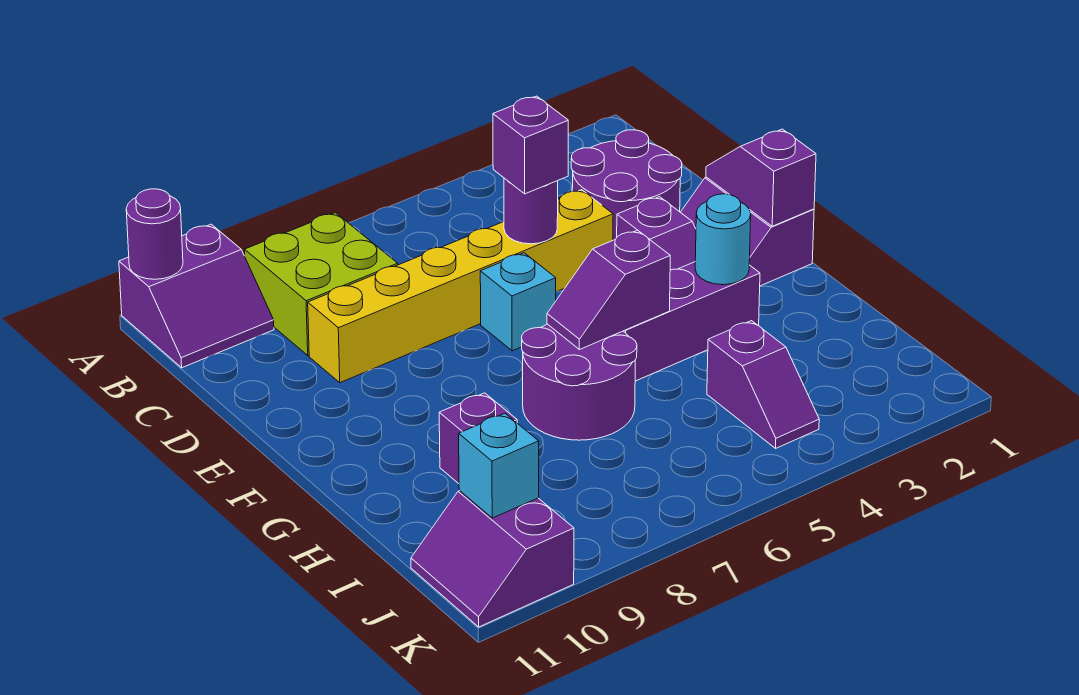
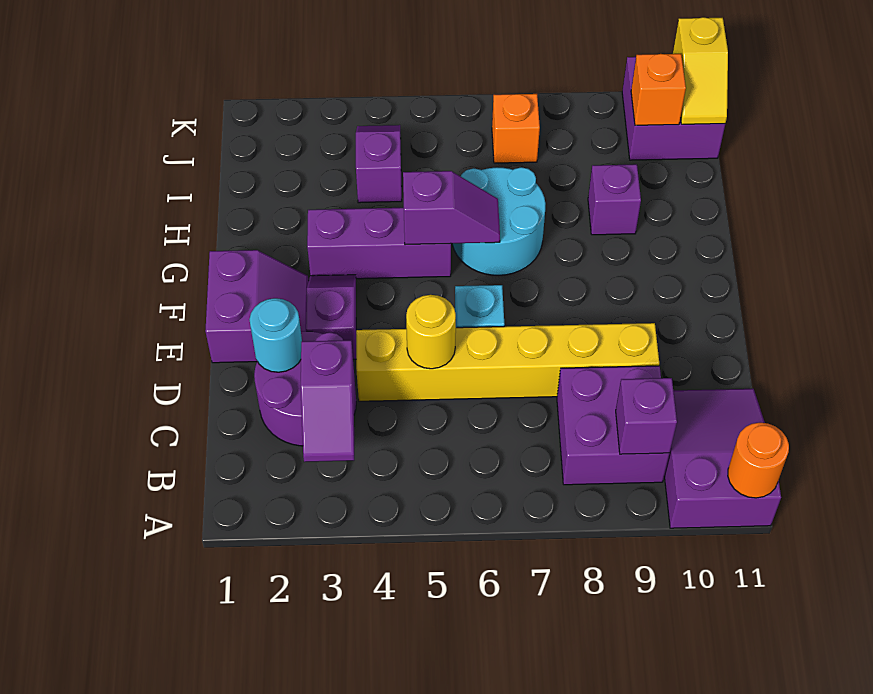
purple 2x2 slope [119,224,274,368] -> purple 2x3 slope [664,389,781,528]
purple 1x1 round brick [126,189,183,279] -> orange 1x1 round brick [728,423,789,498]
lime 2x2 brick [245,213,398,355] -> purple 2x2 brick [557,366,669,485]
purple 1x1 round brick [504,178,558,244] -> yellow 1x1 round brick [406,295,456,369]
purple 1x1 brick [493,96,568,194] -> purple 1x1 brick moved to [616,378,677,454]
purple 1x2 slope [706,129,816,226] -> purple 1x2 slope moved to [301,340,354,462]
cyan 1x1 round brick [695,194,751,285] -> cyan 1x1 round brick moved to [249,298,302,372]
purple 2x2 round brick [522,324,637,440] -> cyan 2x2 round brick [452,167,546,275]
none -> orange 1x1 brick [492,94,540,163]
purple 2x2 slope [411,491,574,627] -> purple 2x2 brick [622,57,725,160]
cyan 1x1 brick [459,414,539,518] -> orange 1x1 brick [631,54,686,125]
none -> yellow 1x2 slope [673,17,728,124]

